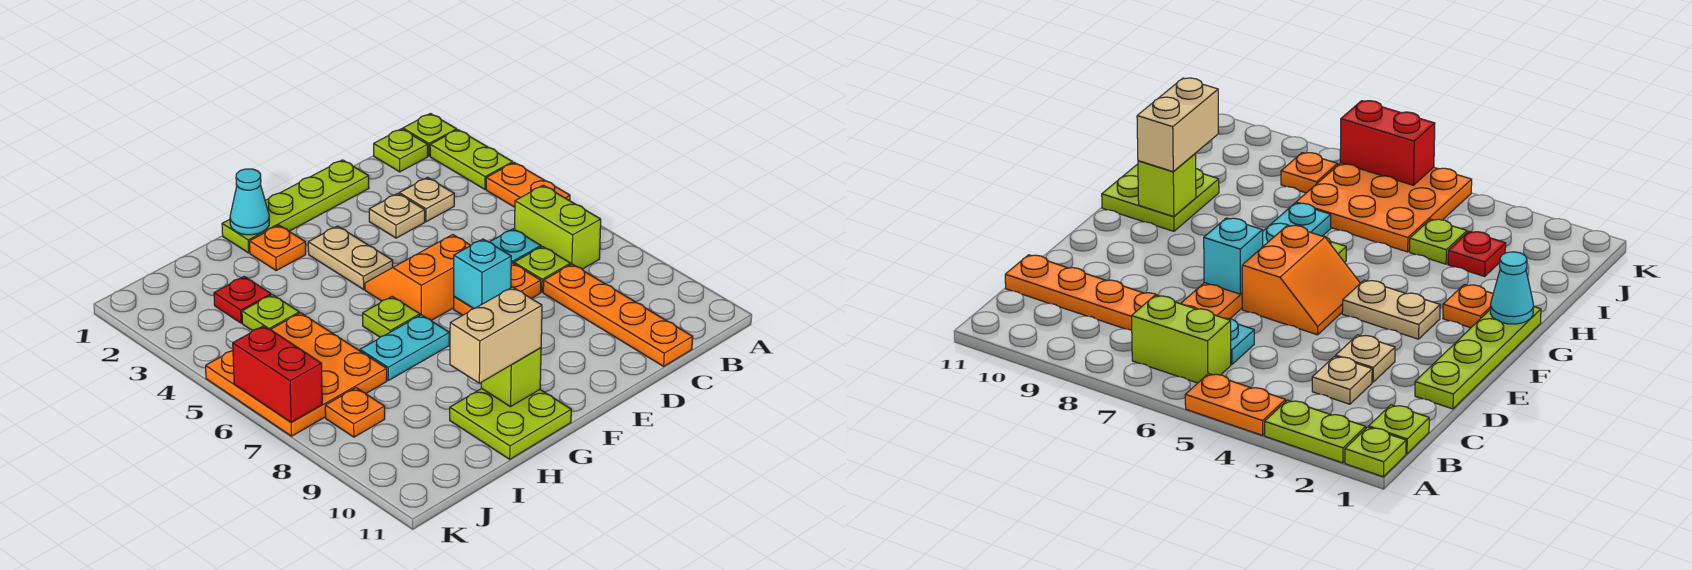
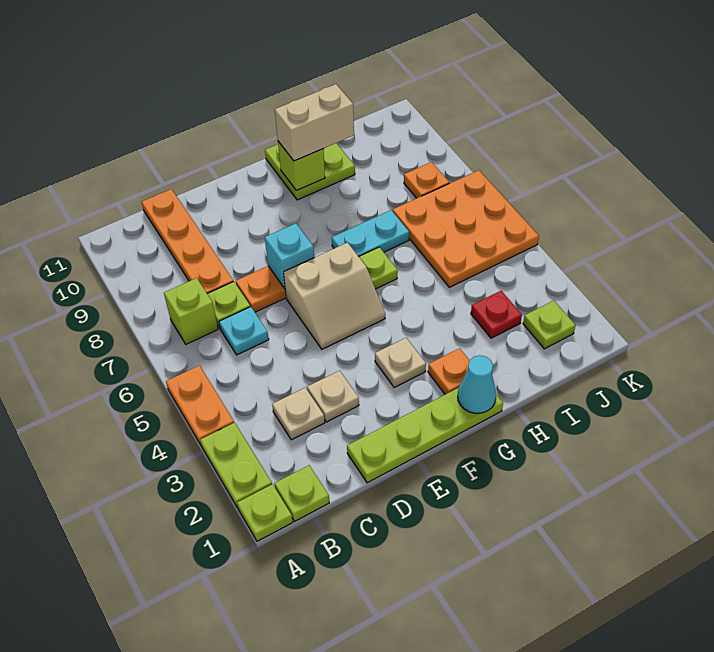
lime 1x2 brick [515,185,601,269] -> lime 1x1 brick [164,278,218,344]
orange 2x2 slope [365,235,471,320] -> tan 2x2 slope [284,242,385,349]
tan 1x2 plate [308,226,393,289] -> tan 1x1 plate [375,338,426,387]
lime 1x1 plate [242,295,299,331] -> lime 1x1 plate moved to [523,301,575,349]
red 1x2 brick [233,326,322,422] -> none

